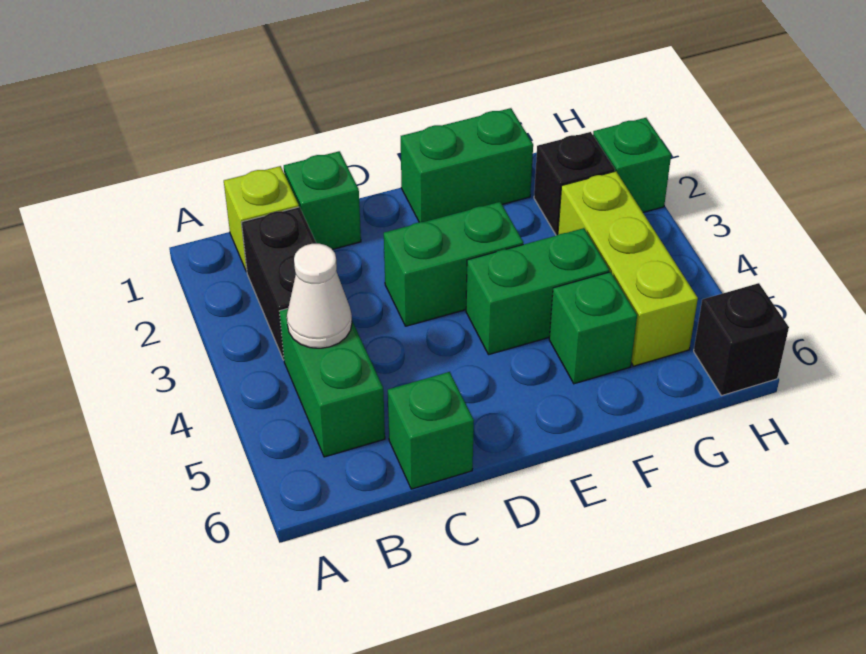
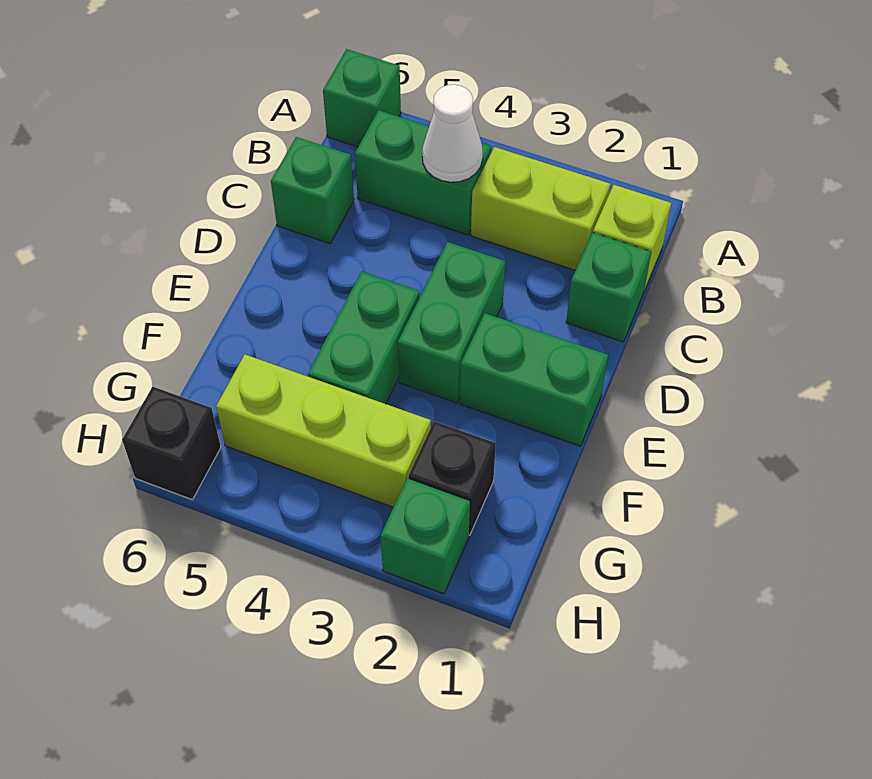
black 1x2 brick [241,207,317,360] -> lime 1x2 brick [471,147,610,270]
green 1x2 brick [401,108,533,222] -> green 1x2 brick turned to [460,313,608,446]
green 1x1 brick [549,272,637,384] -> green 1x1 brick moved to [323,49,401,147]

